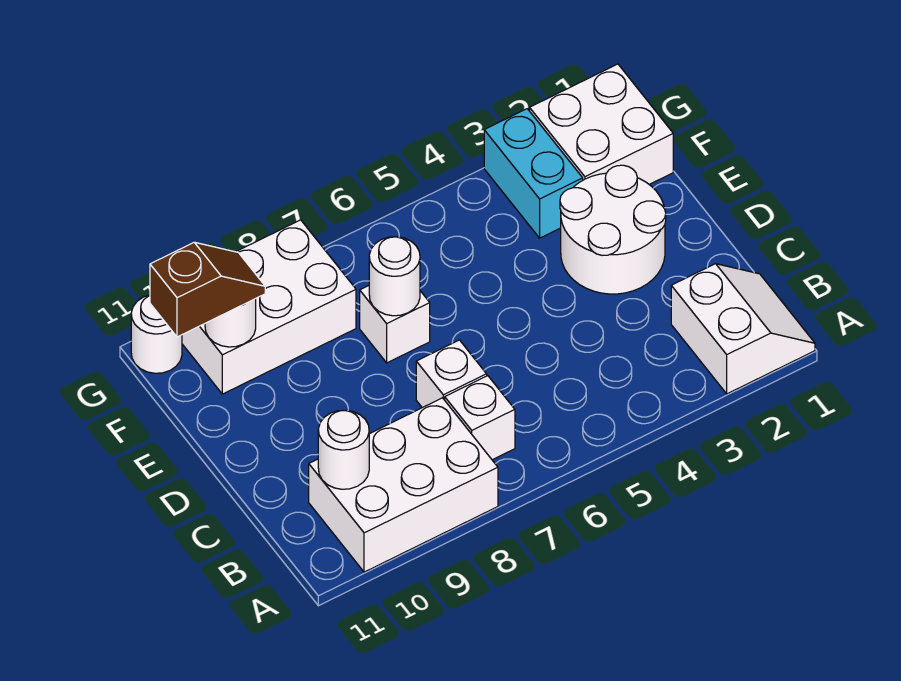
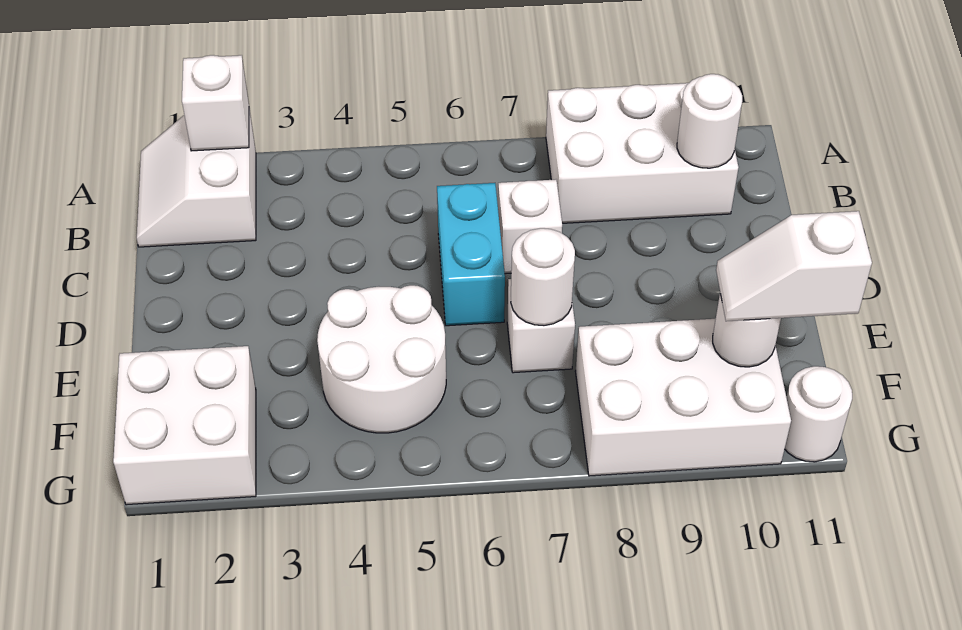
white 1x1 brick [445,376,515,460] -> white 1x1 brick moved to [182,55,249,151]
white 2x2 round brick [560,165,666,294] -> white 2x2 round brick moved to [317,285,446,433]
cyan 1x2 brick [484,109,583,238] -> cyan 1x2 brick moved to [437,183,505,326]
brown 1x2 slope [150,242,265,337] -> white 1x2 slope [716,211,872,321]

